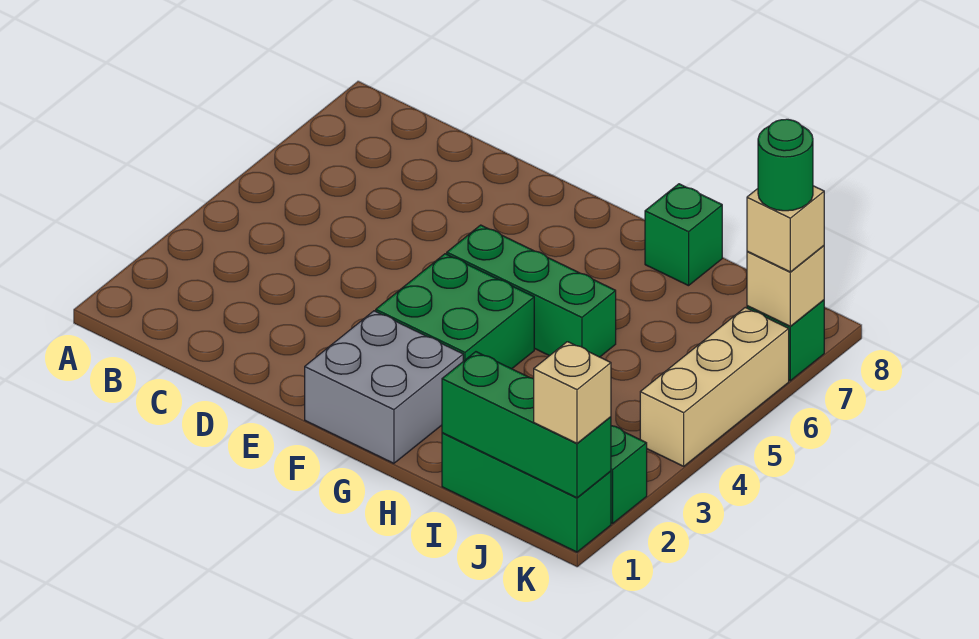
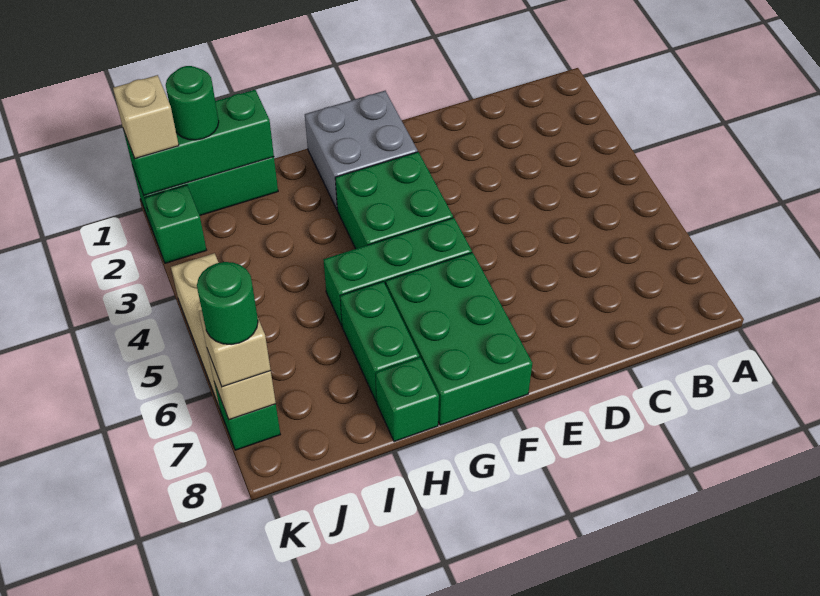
none -> green 2x3 brick [386,252,532,425]
none -> green 1x2 brick [340,282,420,402]
none -> green 1x1 round brick [166,66,219,140]

